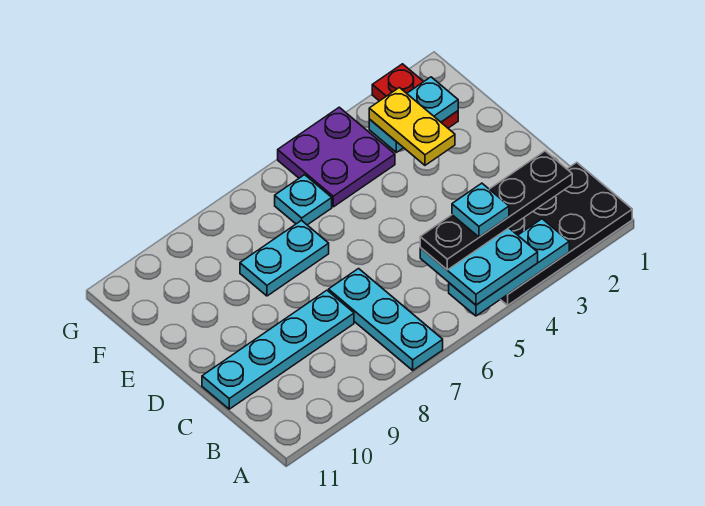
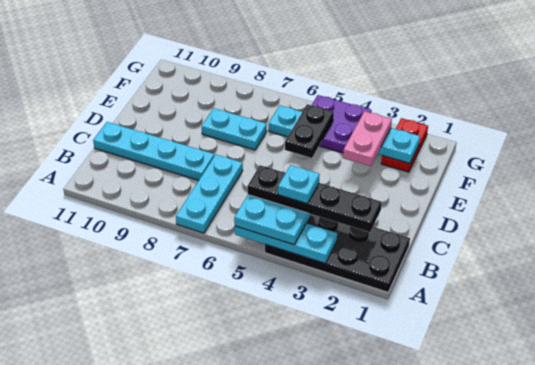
yellow 1x2 plate [369,88,455,165] -> pink 1x2 plate [343,111,392,166]
none -> black 1x2 plate [285,104,334,158]

